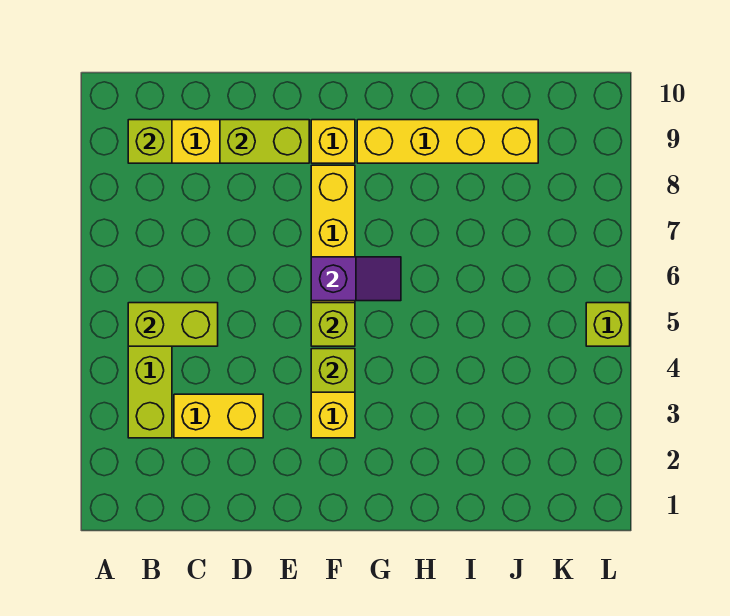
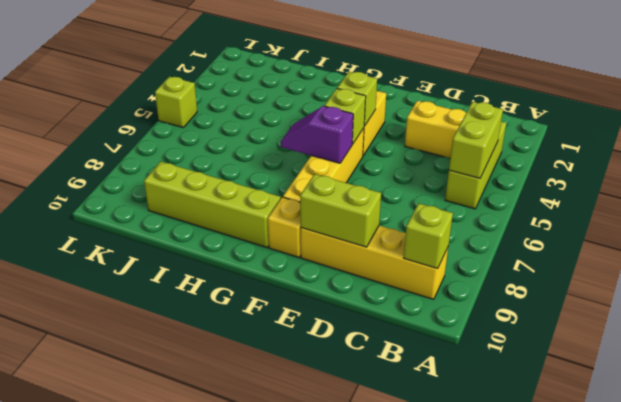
lime 1x2 brick [128,303,218,346] -> lime 1x2 brick turned to [449,102,503,178]
yellow 1x4 brick [357,120,538,163] -> lime 1x4 brick [144,162,281,248]

